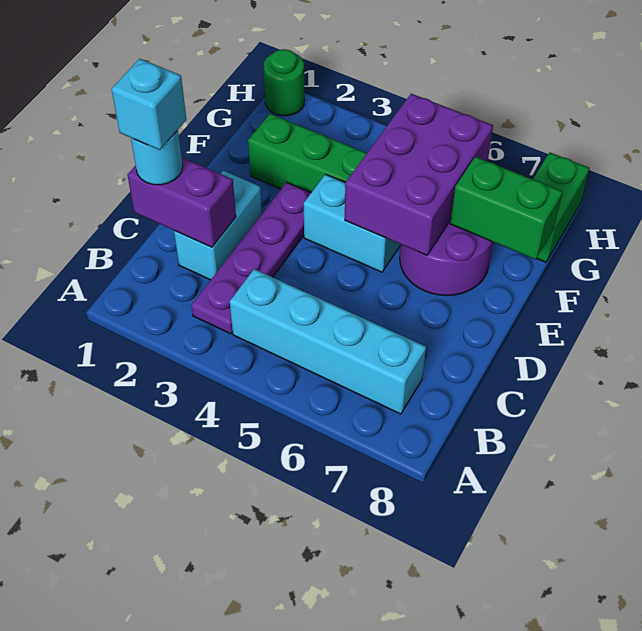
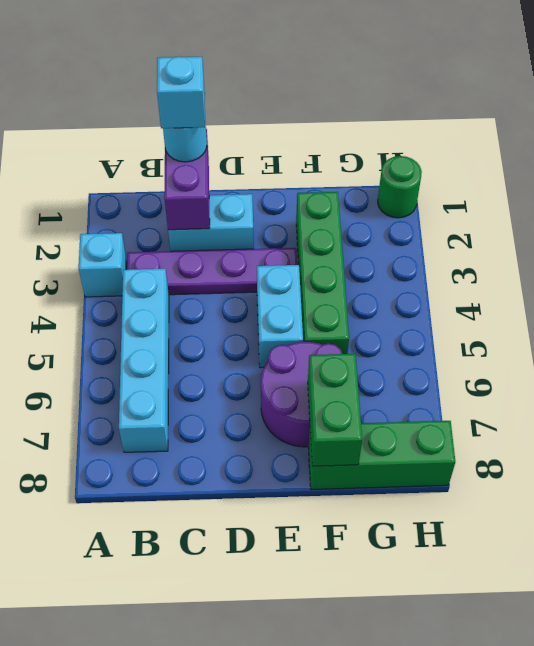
none -> cyan 1x1 brick [79,233,127,297]
purple 2x3 brick [345,94,493,255] -> none
green 1x2 brick [533,152,589,262] -> green 1x3 brick [309,421,455,490]

